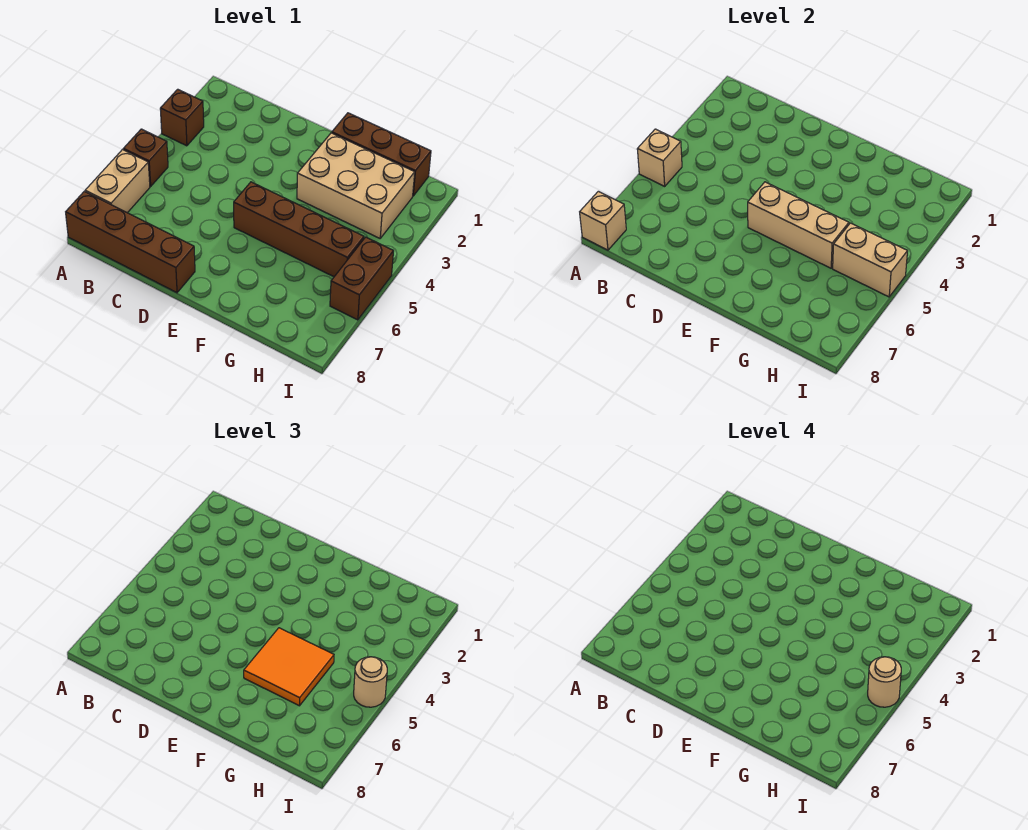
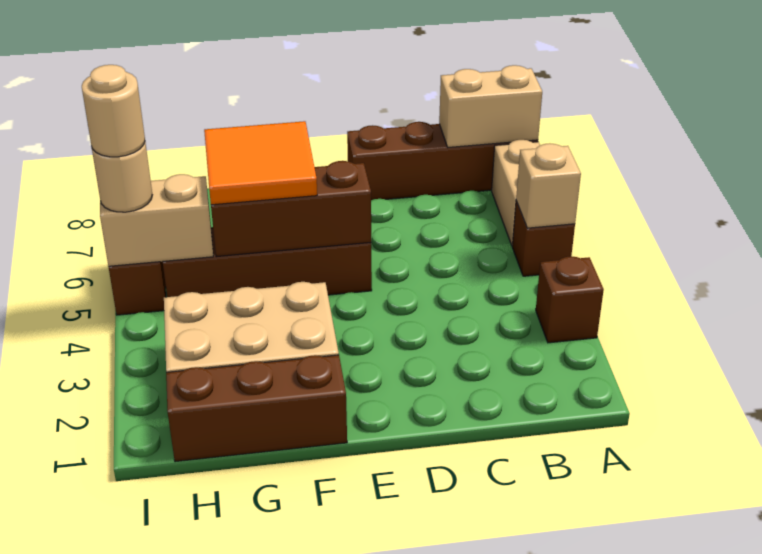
tan 1x1 brick [580,191,626,250] -> tan 1x2 brick [439,65,542,147]
tan 1x3 brick [748,182,849,268] -> brown 1x3 brick [211,161,371,257]

